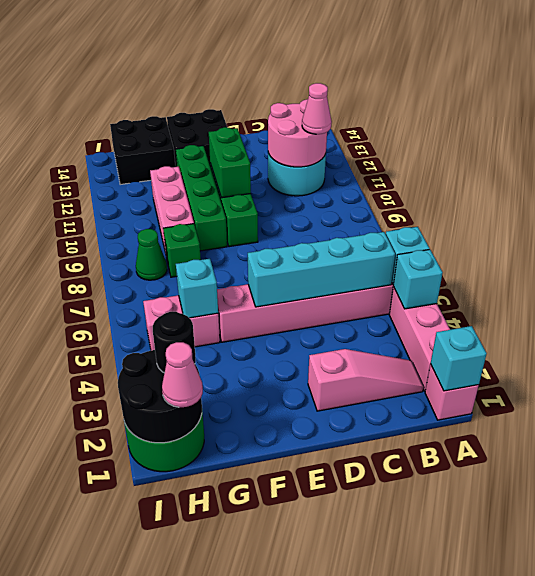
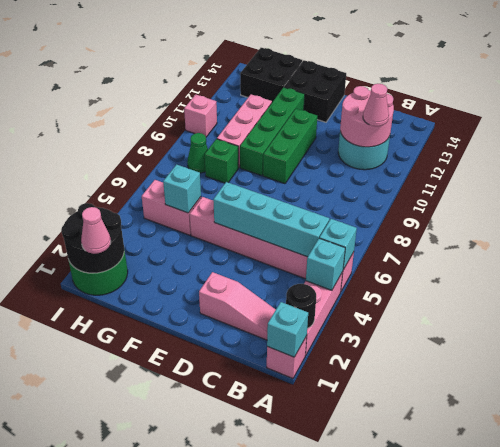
green 1x2 brick [209,127,251,198] -> none
black 1x1 round brick [153,312,196,373] -> black 1x1 round brick moved to [286,284,316,329]
none -> pink 1x1 brick [184,95,217,137]

